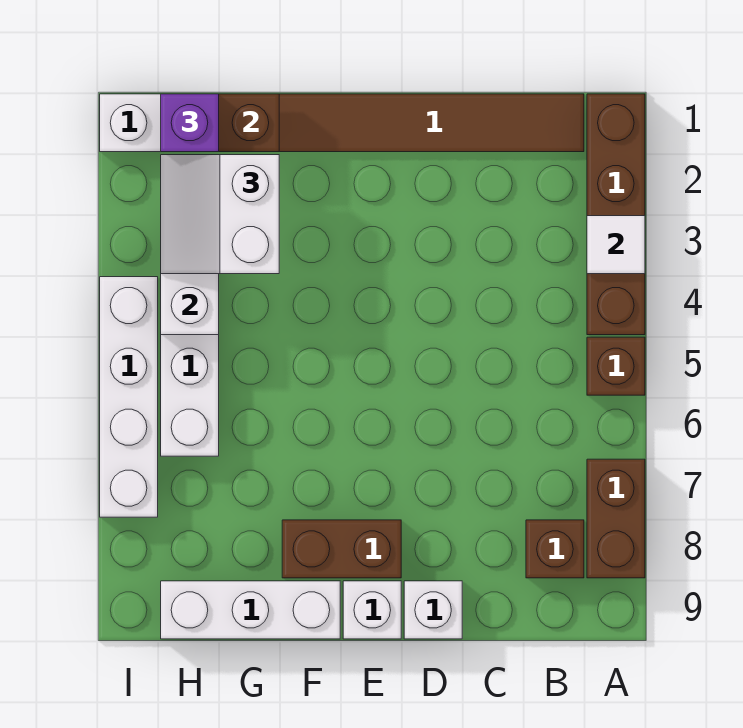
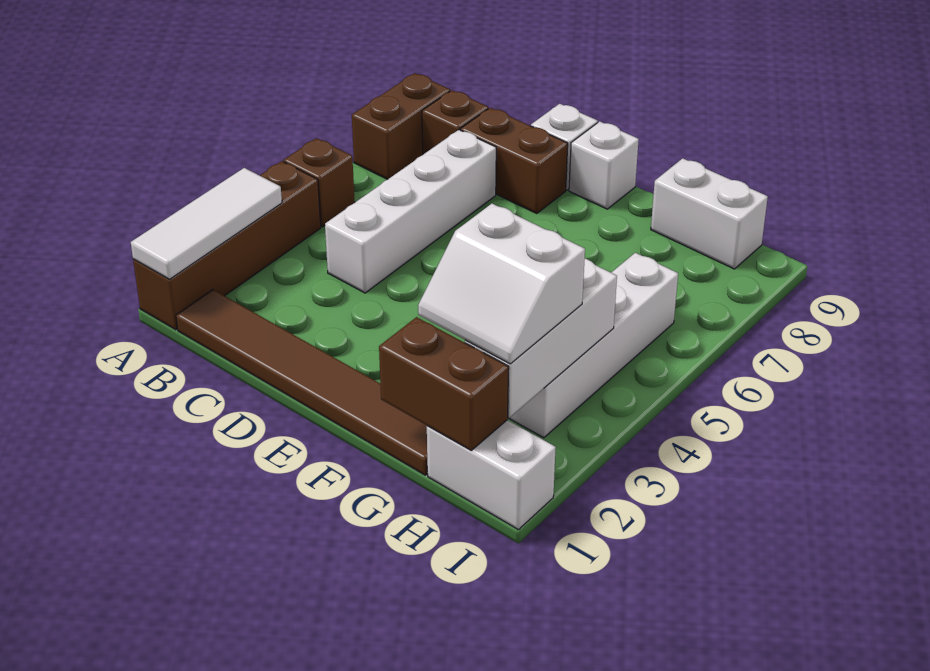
white 1x1 tile [587,216,645,274] -> white 1x3 tile [131,168,282,279]
brown 1x2 brick [282,520,401,578] -> brown 1x2 brick moved to [460,108,568,213]
white 1x3 brick [161,581,340,639] -> white 1x2 brick [651,158,768,269]
white 2x2 slope [161,155,279,274] -> white 2x2 slope turned to [418,204,585,364]
purple 1x1 brick [161,94,219,152] -> none
white 1x4 brick [100,277,158,517] -> white 1x4 brick moved to [325,130,496,293]

